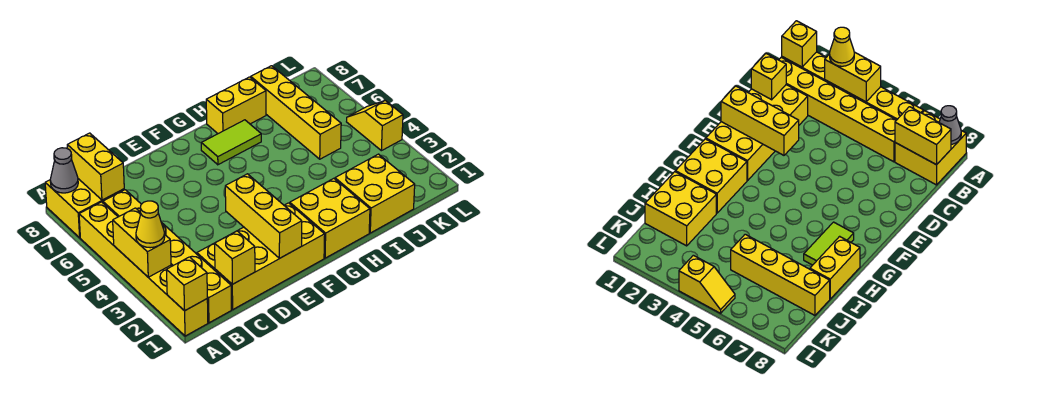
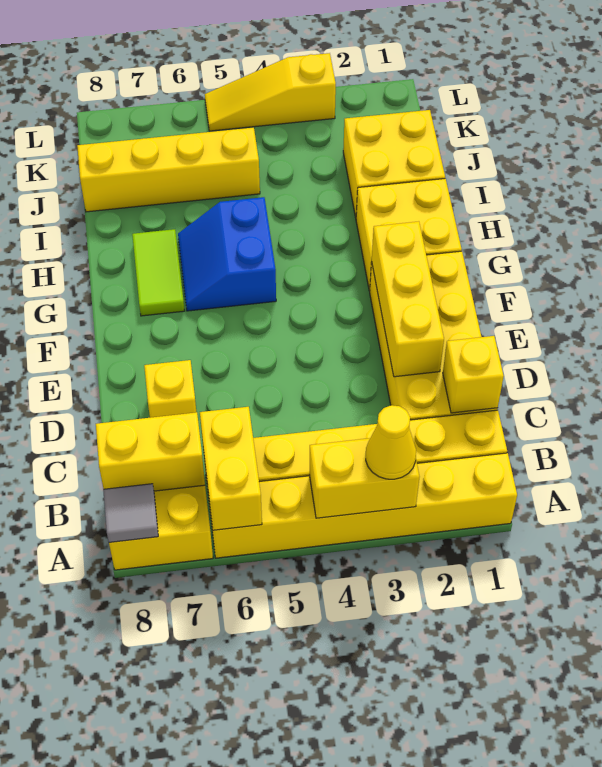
yellow 1x1 brick [166,257,207,311] -> yellow 1x1 brick moved to [144,360,196,418]
grey 1x1 cone [50,148,78,193] -> grey 1x1 tile [103,484,158,542]
yellow 1x3 brick [225,174,302,258] -> yellow 1x3 brick turned to [372,221,444,377]
none -> blue 2x2 slope [178,197,276,311]
yellow 1x2 brick [206,77,266,134] -> yellow 1x2 brick moved to [200,407,262,530]
yellow 1x2 slope [347,101,403,151] -> yellow 1x3 slope [205,53,336,131]

